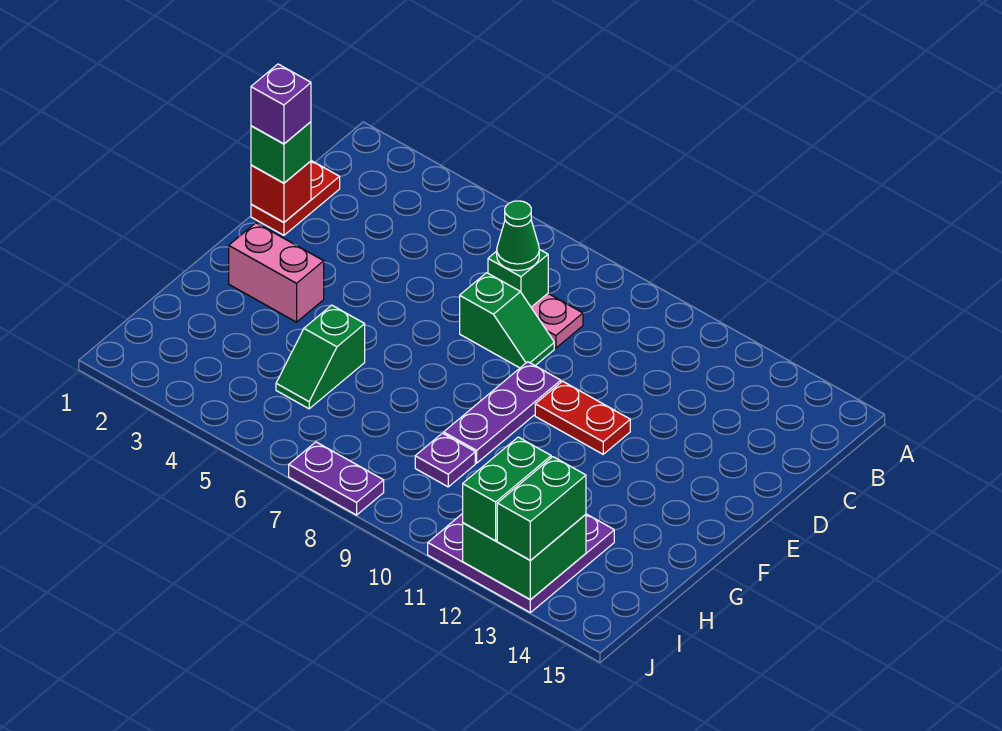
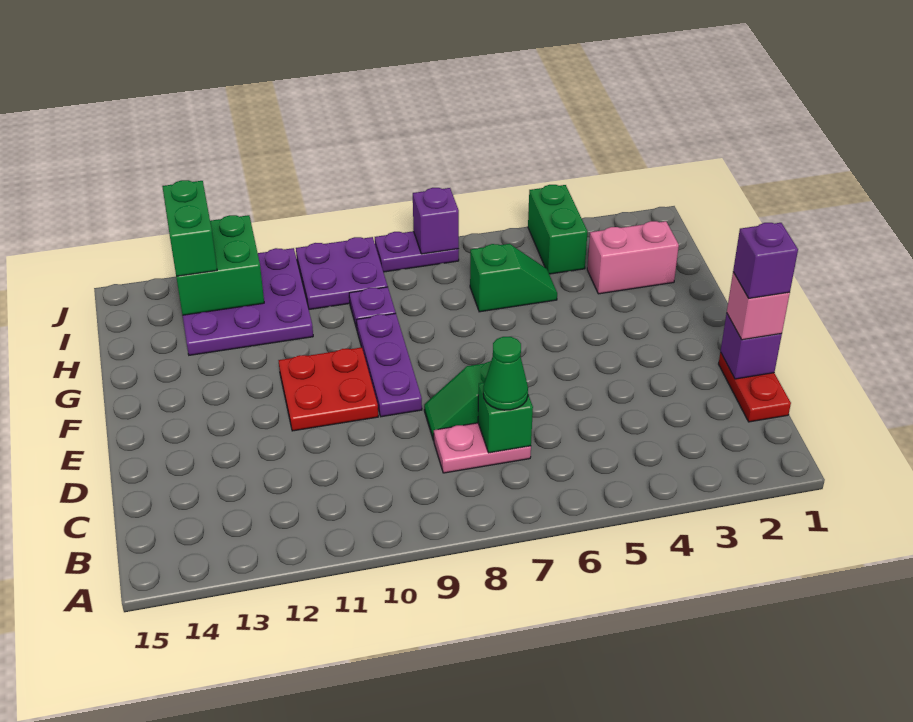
red 1x1 brick [251,161,311,222] -> purple 1x1 brick [720,313,782,379]
green 1x1 brick [251,122,311,183] -> pink 1x1 brick [727,272,790,340]
red 1x2 plate [535,381,630,454] -> red 2x2 plate [278,347,378,431]
pink 1x2 brick [229,223,324,322] -> pink 1x2 brick moved to [587,221,679,294]
green 1x2 slope [276,305,365,409] -> green 1x2 slope turned to [470,244,557,312]
none -> purple 2x2 plate [296,237,388,310]
green 1x2 brick [463,437,551,541] -> green 1x2 brick moved to [528,185,588,274]
none -> purple 1x1 brick [413,188,459,254]

